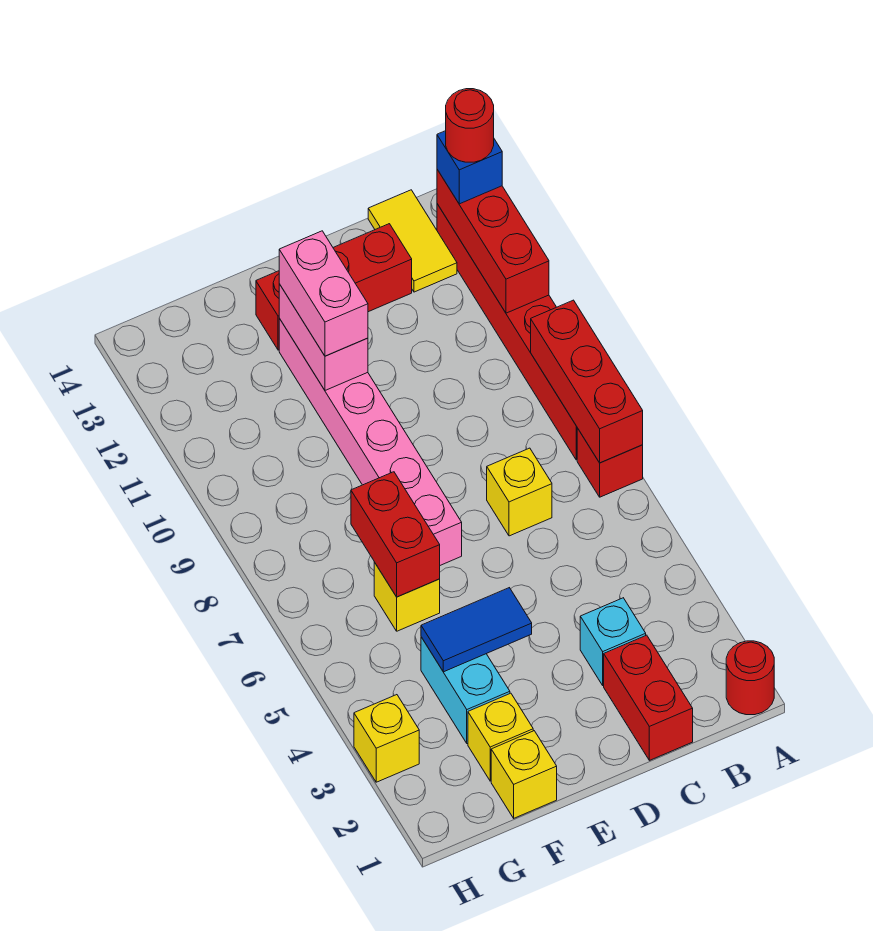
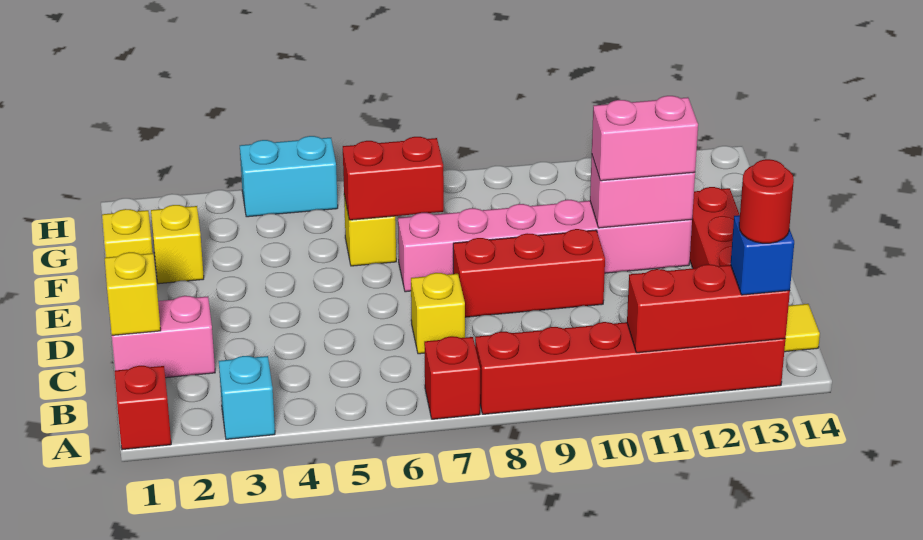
red 1x1 round brick [726,641,774,715] -> red 1x1 brick [115,366,171,450]
red 1x3 brick [531,300,643,463] -> red 1x3 brick moved to [453,229,605,317]
red 1x2 brick [604,635,693,760] -> pink 1x2 brick [112,296,215,378]
cyan 1x1 brick [580,598,646,685] -> cyan 1x1 brick moved to [219,356,275,439]
blue 1x2 tile [421,588,532,672] -> none
cyan 1x2 brick [421,637,510,744] -> cyan 1x2 brick moved to [240,136,338,217]
yellow 1x1 brick [354,695,419,782] -> yellow 1x1 brick moved to [105,252,161,335]

